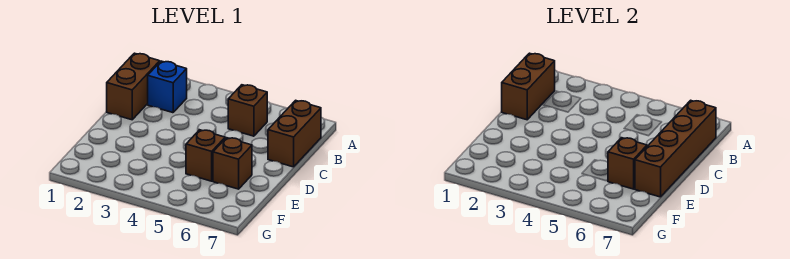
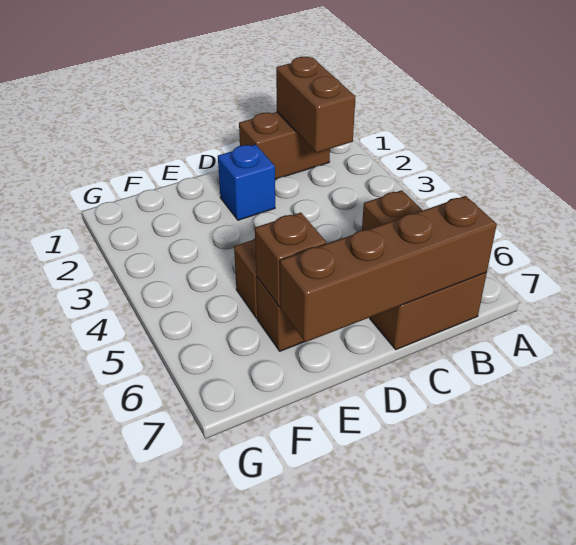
brown 1x2 brick [502,53,555,120] -> brown 1x2 brick turned to [276,57,355,153]
blue 1x1 brick [148,61,187,113] -> blue 1x1 brick moved to [218,144,275,220]

